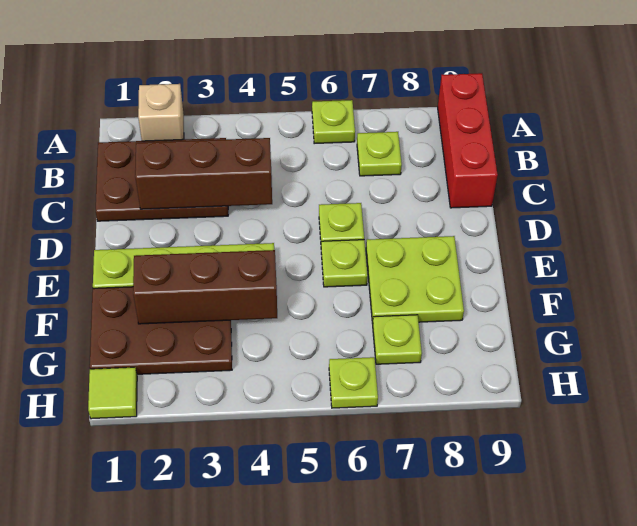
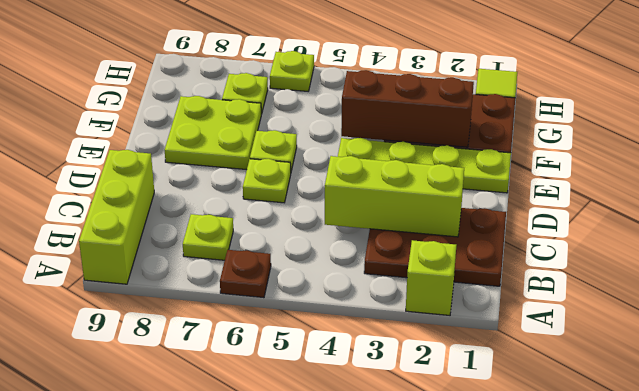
tan 1x1 brick [138,84,184,141] -> lime 1x1 brick [406,240,456,315]
lime 1x1 plate [312,100,355,144] -> brown 1x1 plate [220,250,271,298]
red 1x3 brick [438,73,498,208] -> lime 1x3 brick [79,150,154,284]
brown 1x3 brick [135,138,272,209] -> lime 1x3 brick [325,156,464,237]

